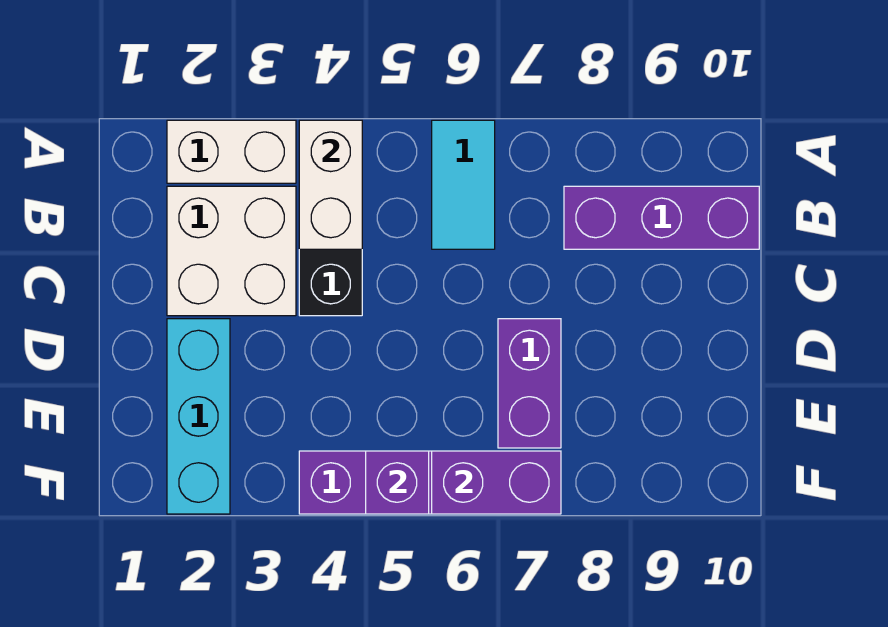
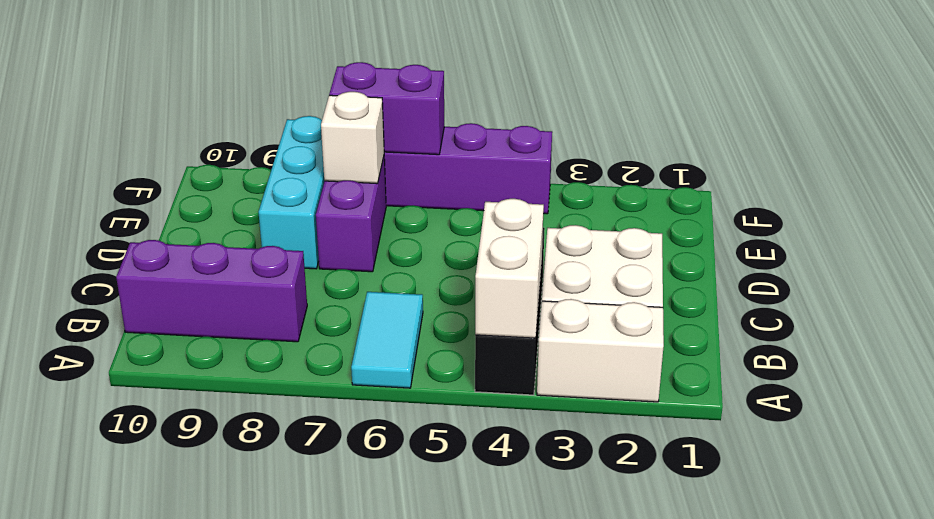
cyan 1x3 brick [167,319,230,514] -> cyan 1x3 brick moved to [258,116,324,269]
none -> white 1x1 brick [321,92,384,184]
purple 1x1 brick [366,451,429,514] -> none

